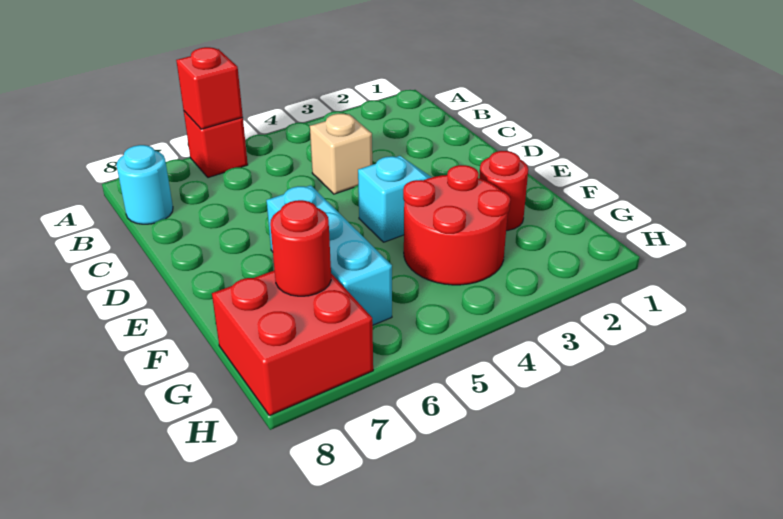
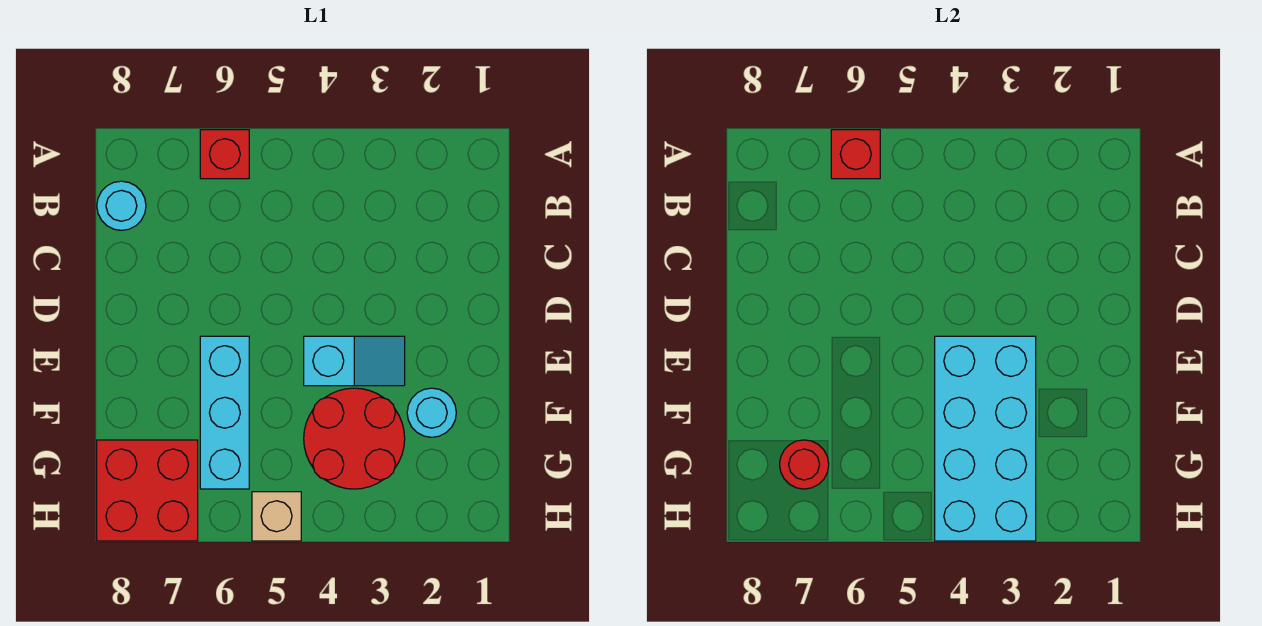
tan 1x1 brick [310,114,372,194] -> tan 1x1 brick moved to [252,492,301,541]
none -> cyan 2x4 brick [935,336,1036,541]
red 1x1 round brick [479,151,528,231] -> cyan 1x1 round brick [407,388,456,437]

